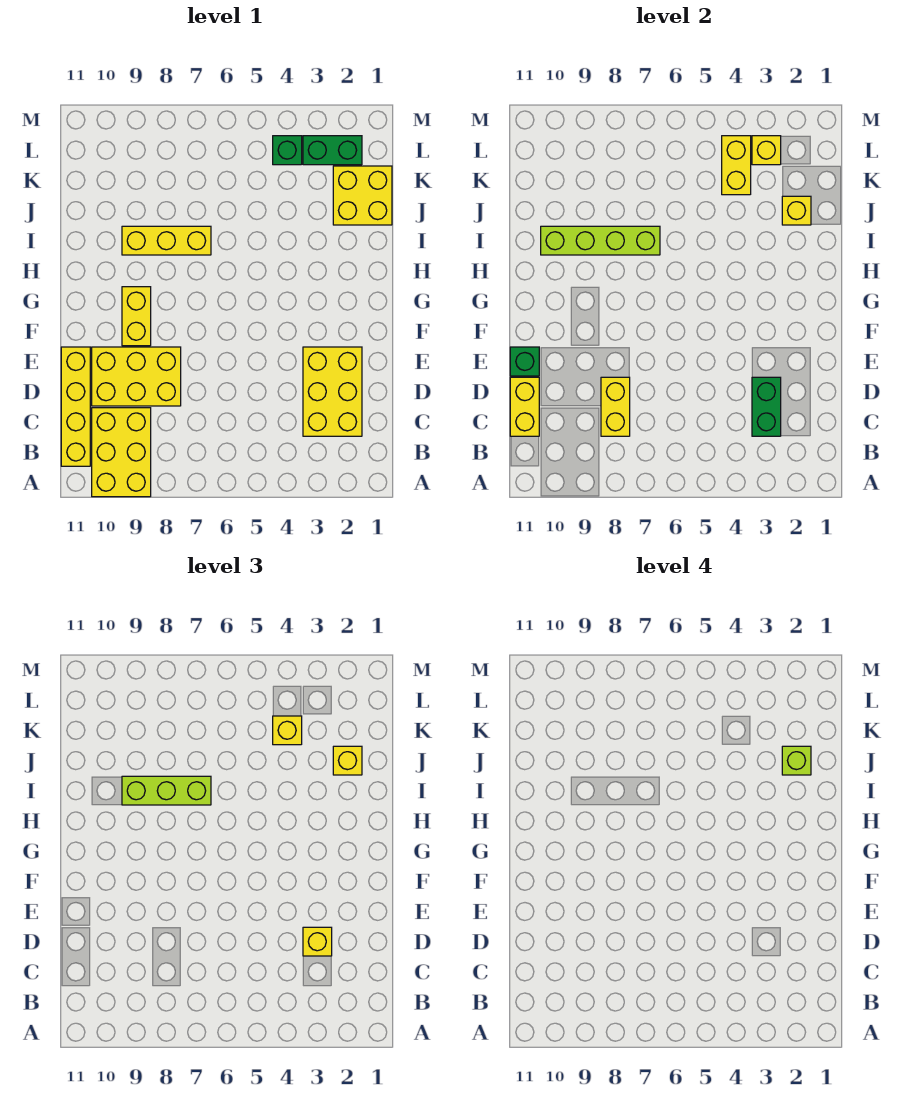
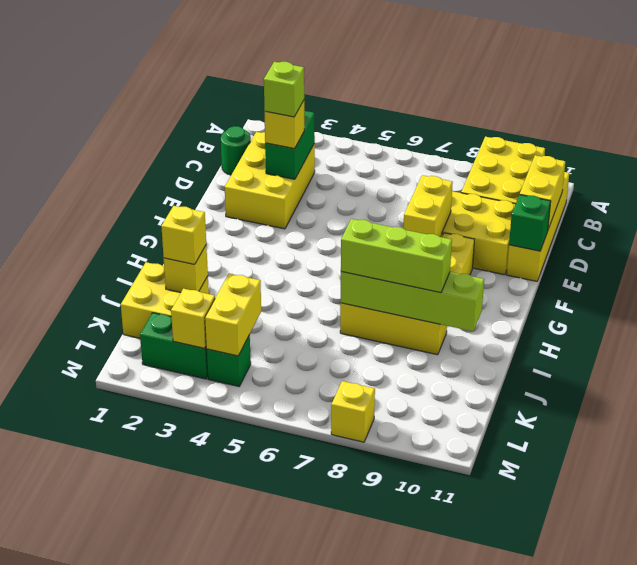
none -> green 1x1 round brick [221,126,251,175]
yellow 1x2 brick [601,377,630,436] -> yellow 1x2 brick moved to [403,175,453,237]
lime 1x1 brick [782,746,811,775] -> lime 1x1 brick moved to [264,62,304,117]
yellow 1x1 brick [273,716,302,745] -> yellow 1x1 brick moved to [331,381,375,442]

